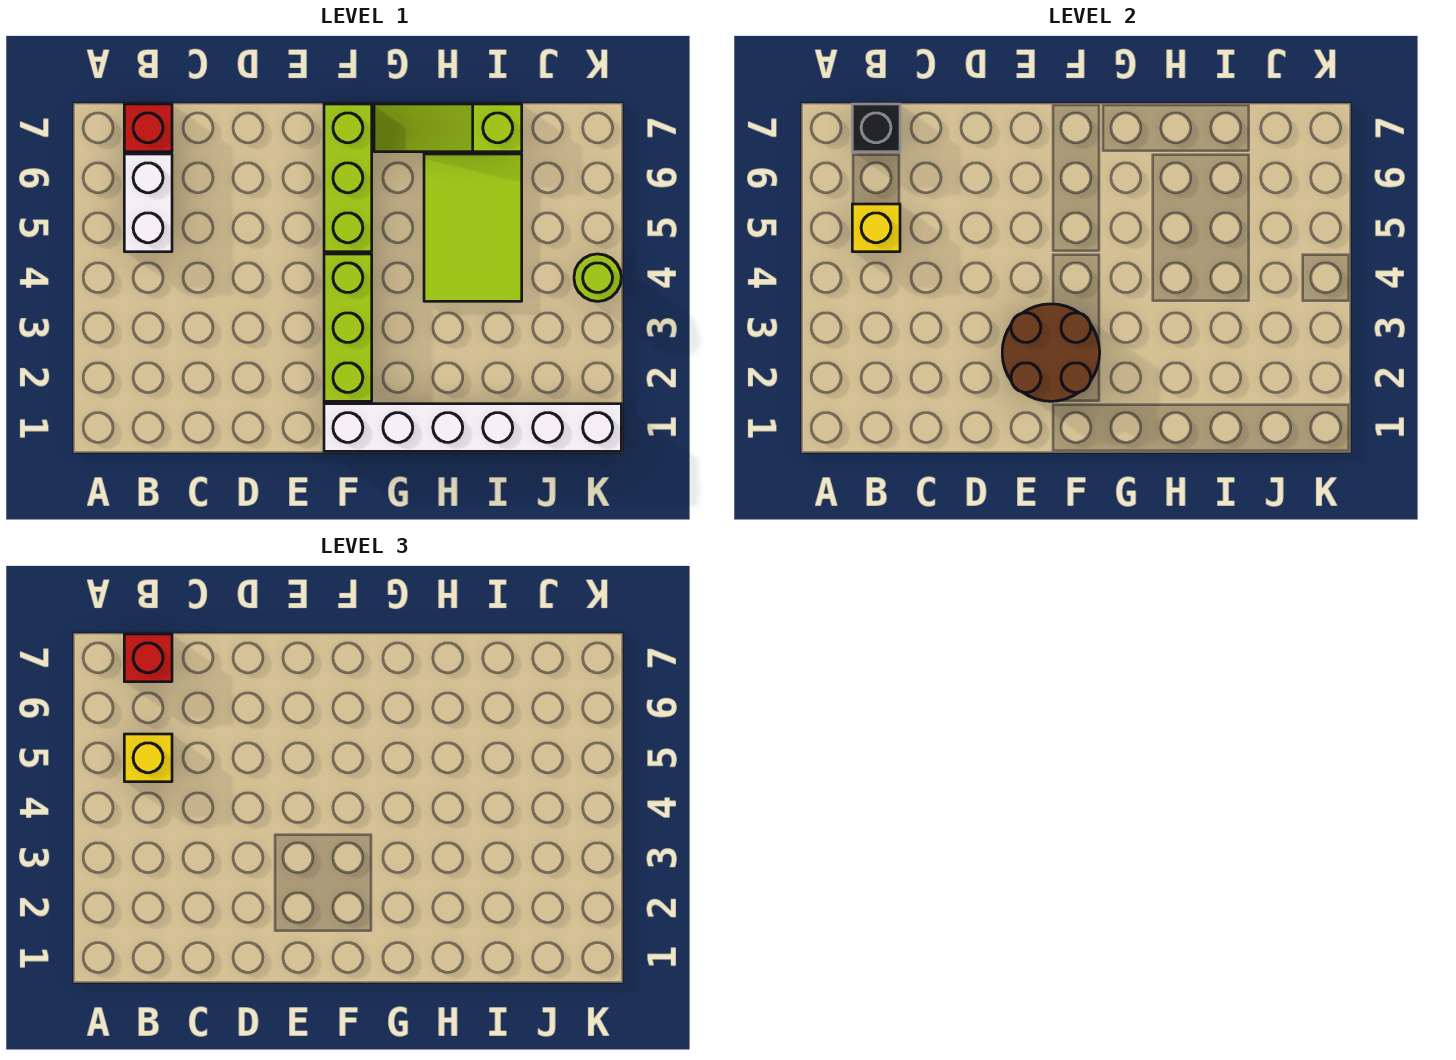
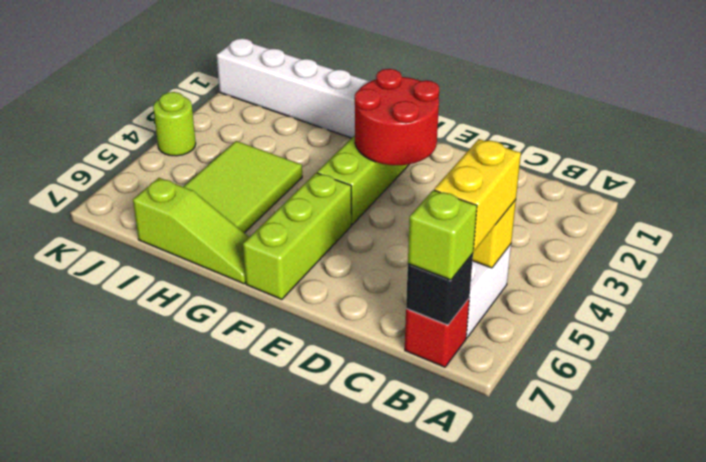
yellow 1x1 brick [124,734,172,782] -> yellow 1x2 brick [434,139,521,251]
red 1x1 brick [124,634,172,682] -> lime 1x1 brick [408,190,477,280]
brown 2x2 round brick [1002,304,1100,401] -> red 2x2 round brick [355,69,439,165]

